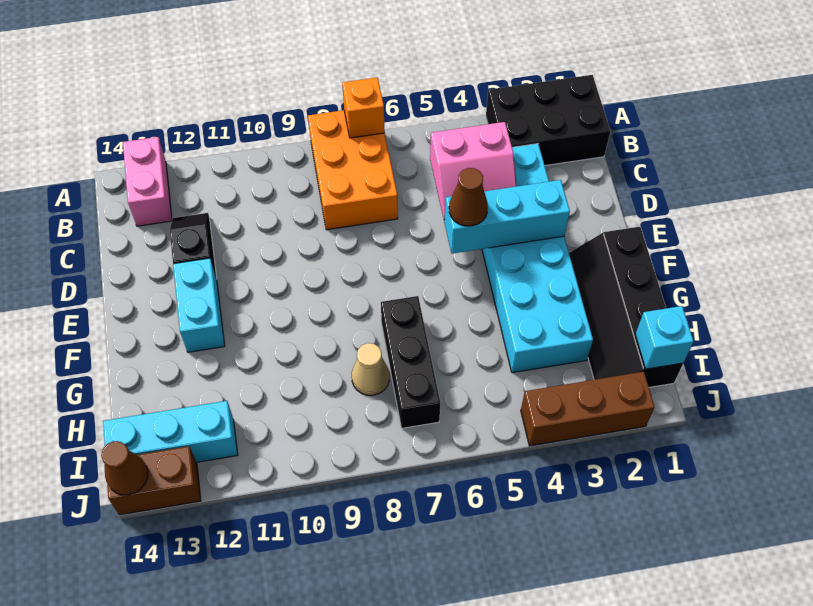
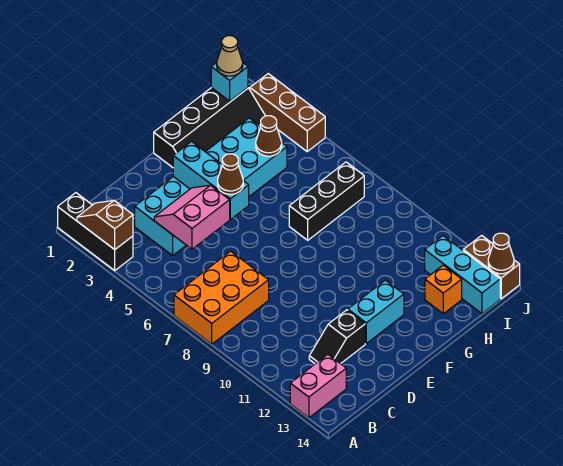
black 2x3 brick [486,75,610,166] -> black 1x3 brick [58,193,133,270]
none -> brown 1x2 slope [77,200,133,250]
orange 1x1 brick [342,77,385,138] -> orange 1x1 brick moved to [425,265,462,314]
pink 2x2 slope [430,122,517,219] -> pink 2x2 slope turned to [154,185,230,249]
none -> brown 1x1 cone [256,116,282,156]
tan 1x1 cone [352,343,389,395] -> tan 1x1 cone moved to [217,36,243,76]

